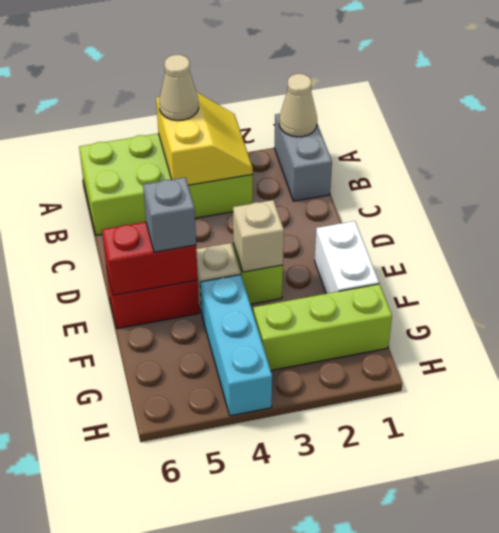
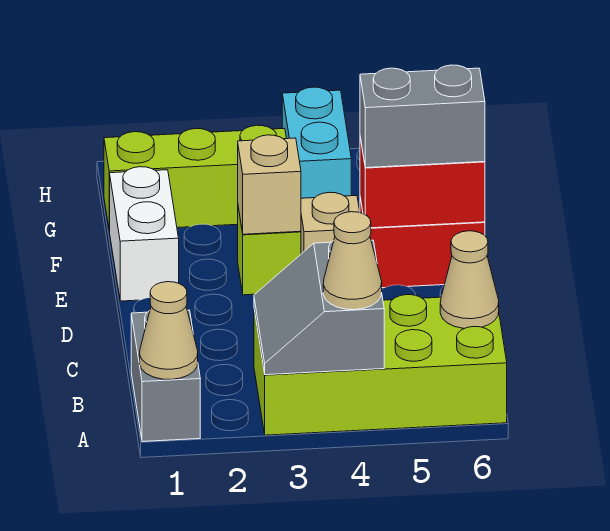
yellow 2x2 slope [156,92,253,185] -> grey 2x2 slope [254,240,384,375]
none -> tan 1x1 cone [440,231,499,328]
grey 1x1 brick [143,177,196,252] -> grey 1x2 brick [360,65,485,168]
cyan 1x3 brick [200,275,272,416] -> cyan 1x2 brick [282,87,351,198]

